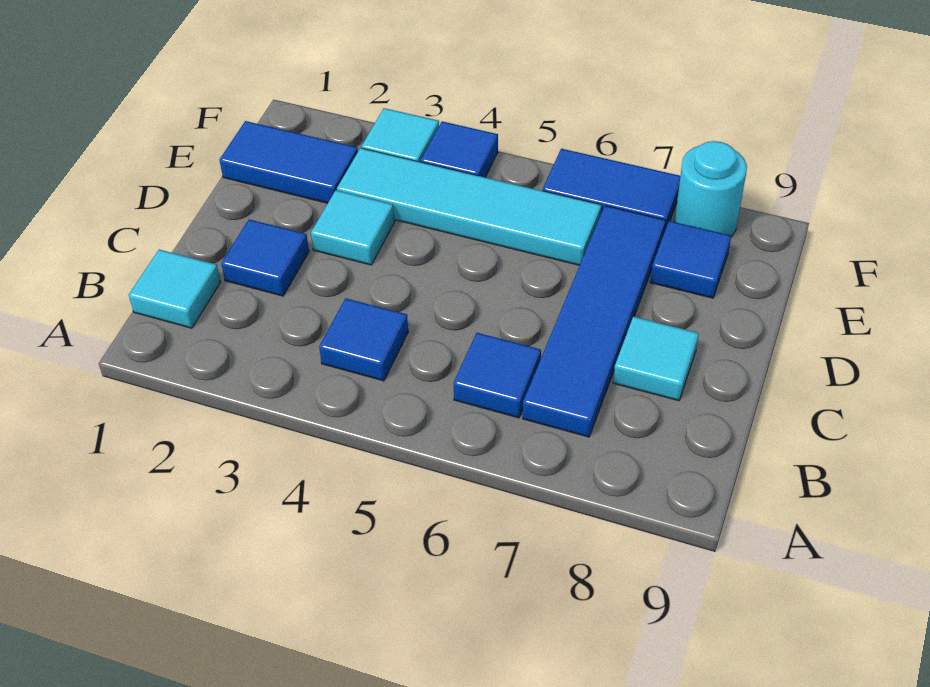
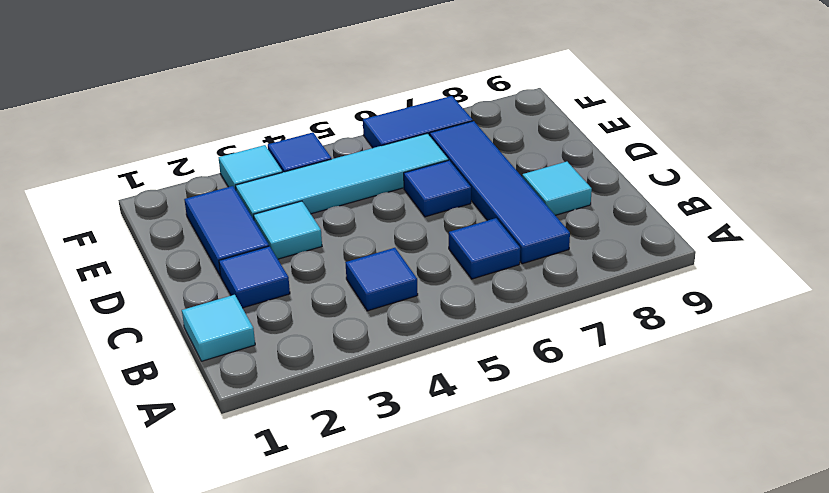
blue 1x2 tile [220,121,358,203] -> blue 1x2 tile turned to [184,186,269,276]
blue 1x1 tile [650,221,731,298] -> blue 1x1 tile moved to [404,160,471,217]
cyan 1x1 round brick [674,141,747,237] -> none

